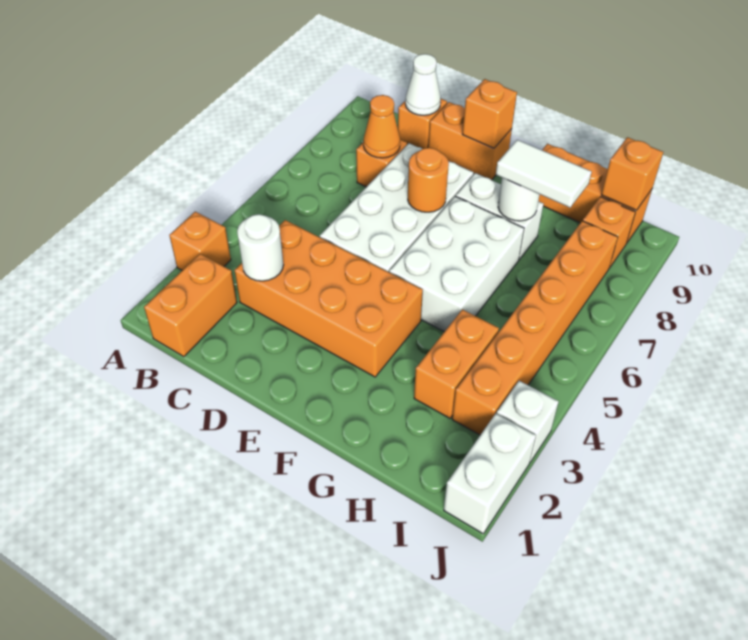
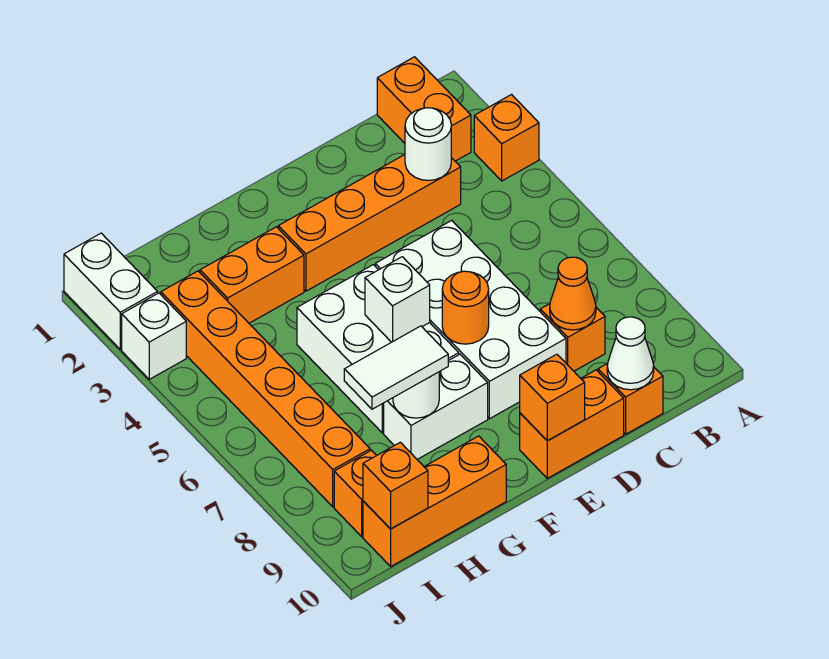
orange 2x4 brick [235,220,423,377] -> orange 1x4 brick [278,155,461,291]
none -> white 1x1 brick [365,257,430,342]
orange 1x2 brick [414,309,499,418] -> orange 1x2 brick turned to [200,227,304,323]

